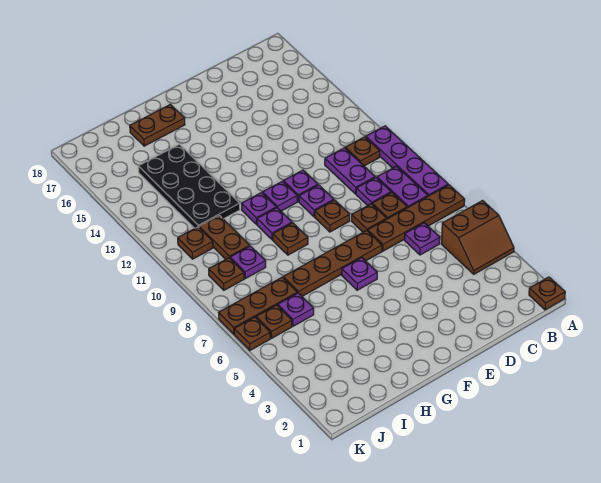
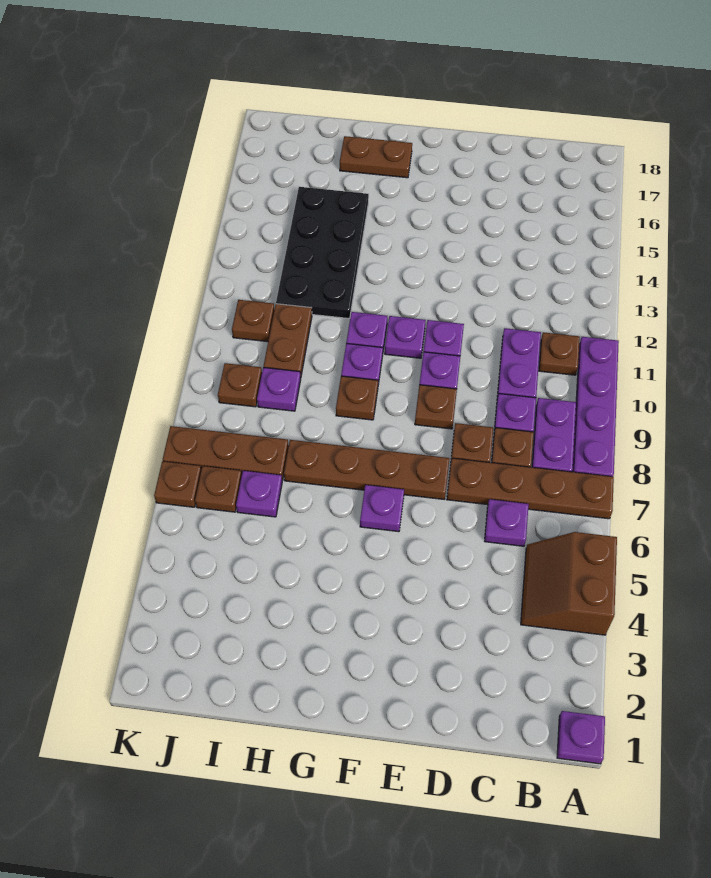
brown 1x1 plate [529,277,565,310] -> purple 1x1 plate [557,711,605,764]
brown 2x2 slope [441,201,514,274] -> brown 2x2 slope turned to [521,532,617,635]

